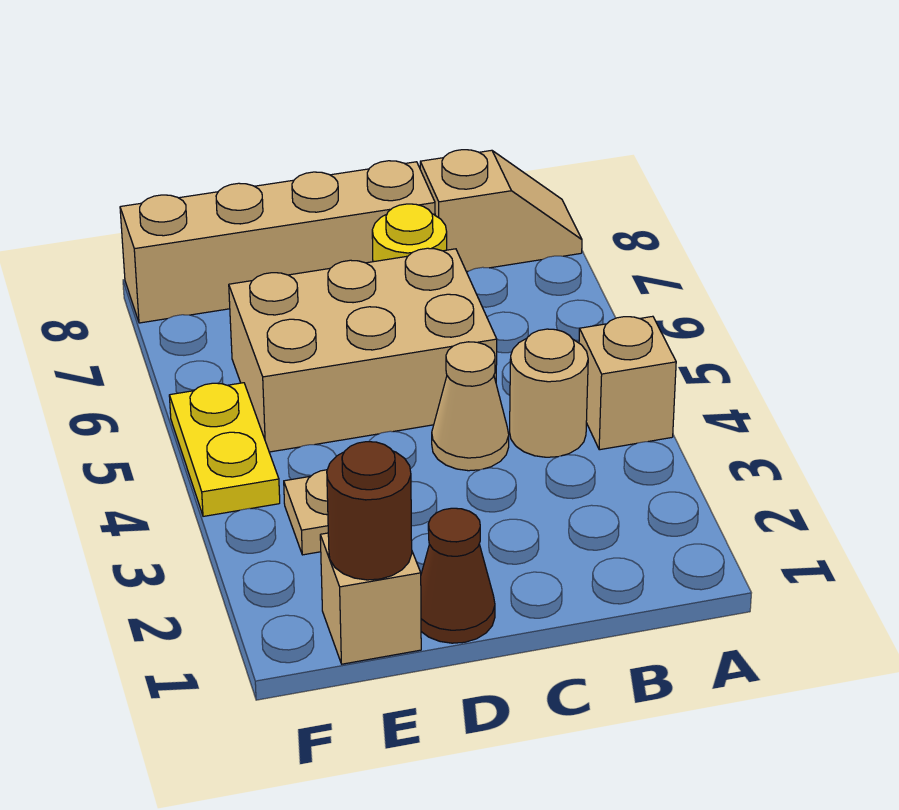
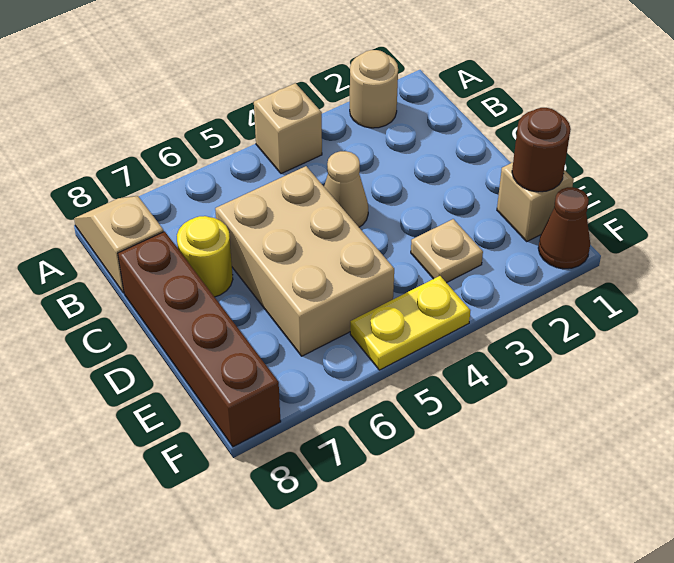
tan 1x1 round brick [510,329,588,457] -> tan 1x1 round brick moved to [350,50,398,128]
tan 1x4 brick [120,161,435,323] -> brown 1x4 brick [118,231,281,447]
brown 1x1 cone [421,508,495,643] -> brown 1x1 cone moved to [538,187,590,269]

